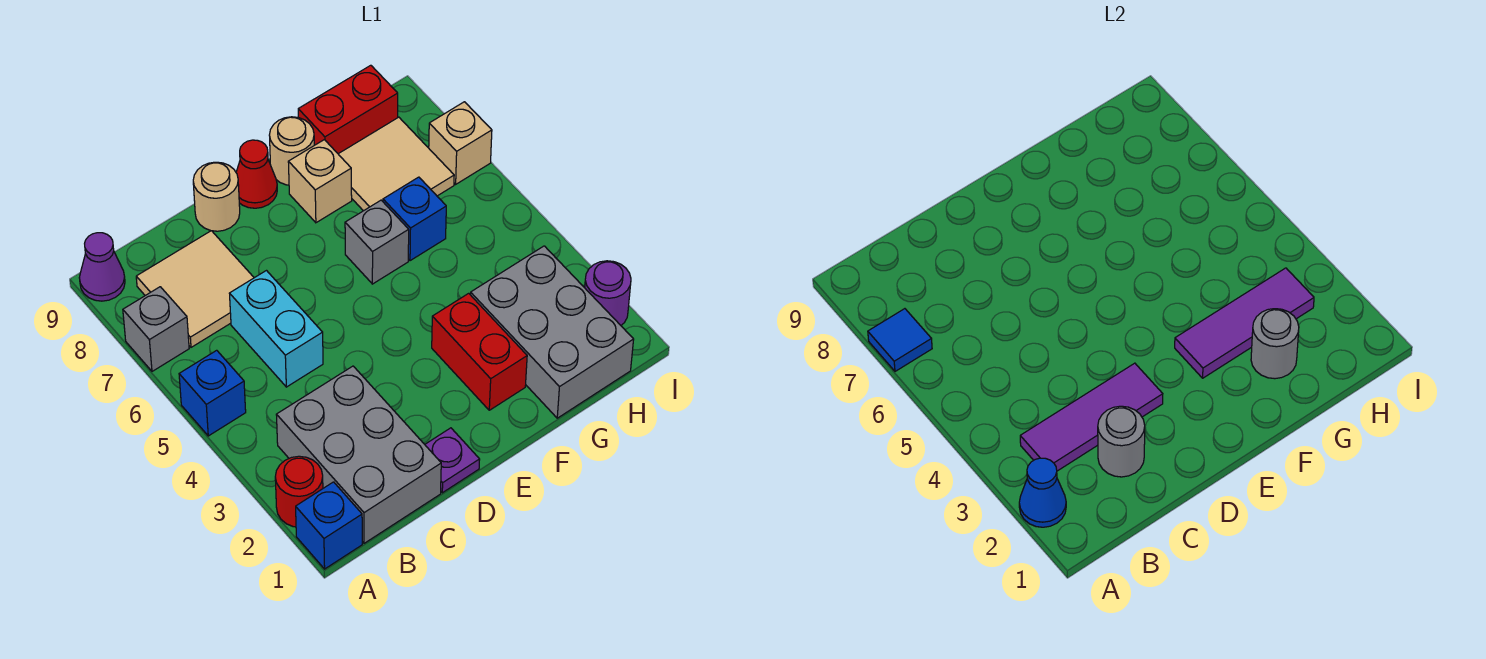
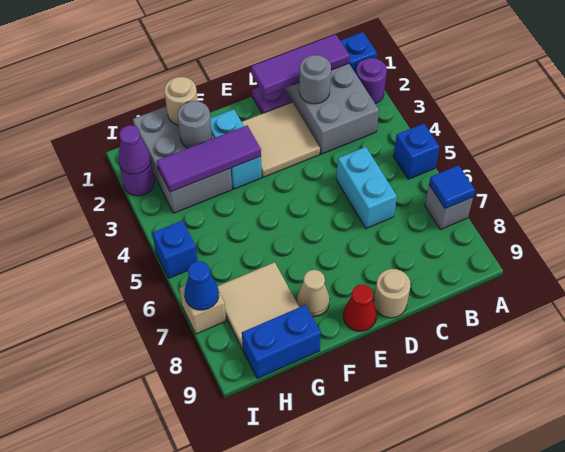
red 1x1 round brick [275,456,323,527] -> purple 1x1 round brick [356,58,387,104]
blue 1x1 cone [1019,458,1066,527] -> blue 1x1 cone moved to [184,261,219,310]
purple 1x1 cone [79,233,125,301] -> purple 1x1 cone moved to [118,125,151,174]
purple 1x3 tile [1020,363,1163,471] -> purple 1x3 tile moved to [251,34,350,96]
tan 2x2 tile [136,231,254,347] -> tan 2x2 tile moved to [242,102,320,177]
red 1x2 brick [432,293,527,410] -> cyan 1x2 brick [210,109,262,189]
grey 1x1 brick [345,200,409,284] -> none
tan 1x1 brick [288,140,352,223] -> tan 1x1 cone [297,270,330,317]
tan 1x1 round brick [269,117,314,185] -> tan 1x1 round brick moved to [164,77,198,125]
blue 1x1 brick [383,177,446,261] -> blue 1x1 brick moved to [153,221,198,278]
red 1x2 brick [298,65,398,154] -> blue 1x2 brick [242,305,321,378]

